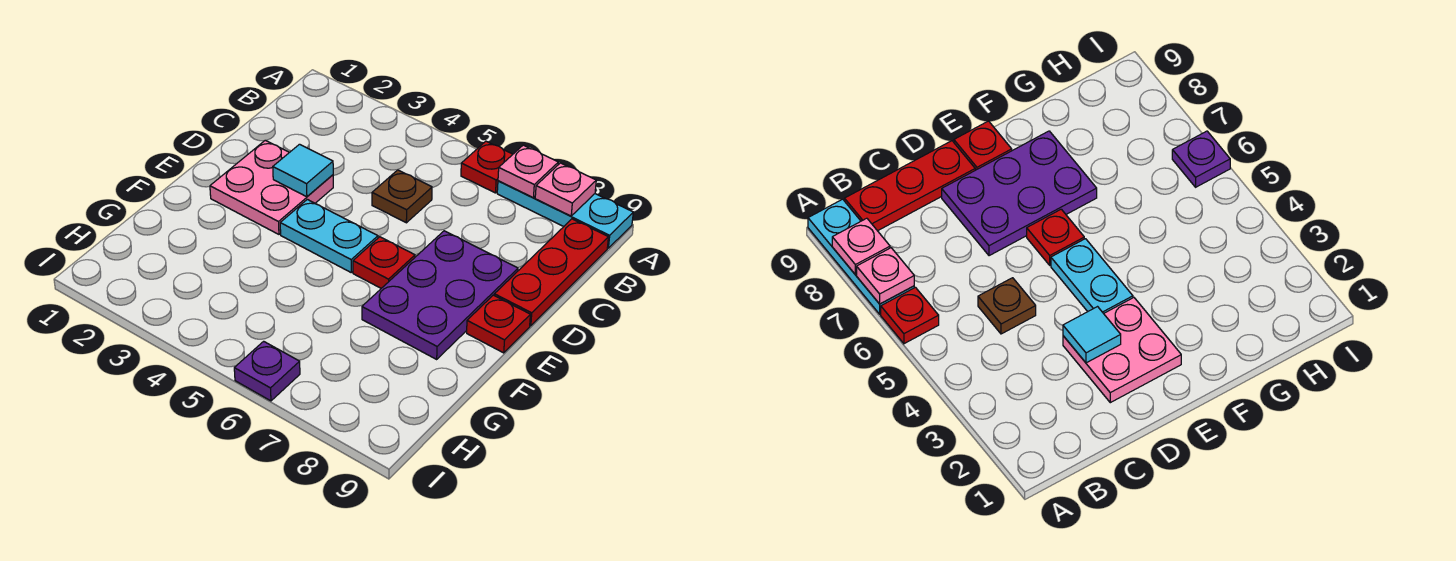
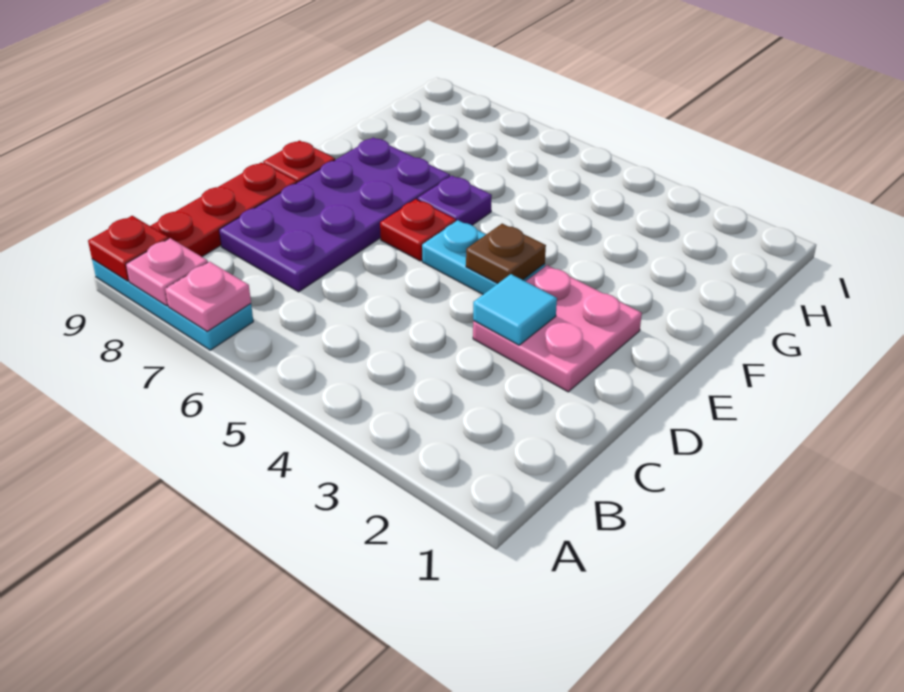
red 1x1 plate [461,141,513,193] -> red 1x1 plate moved to [88,216,168,281]
brown 1x1 plate [372,170,432,223] -> brown 1x1 plate moved to [466,224,546,283]
purple 2x3 plate [362,231,518,359] -> purple 2x4 plate [219,138,450,292]
purple 1x1 plate [234,341,300,401] -> purple 1x1 plate moved to [418,176,492,225]

